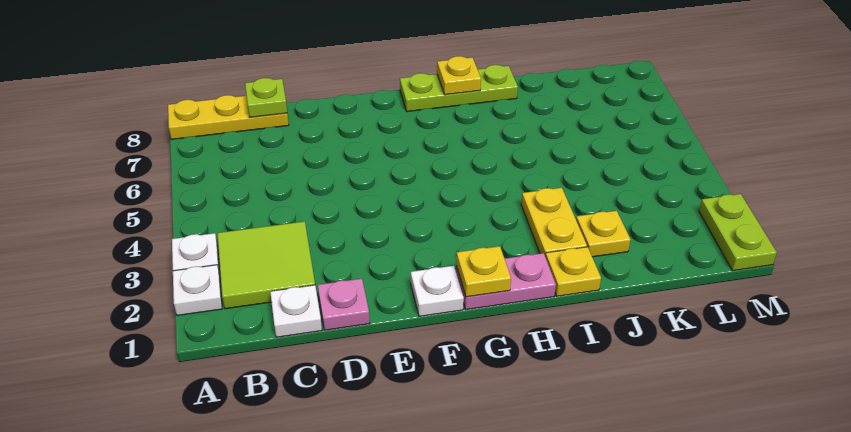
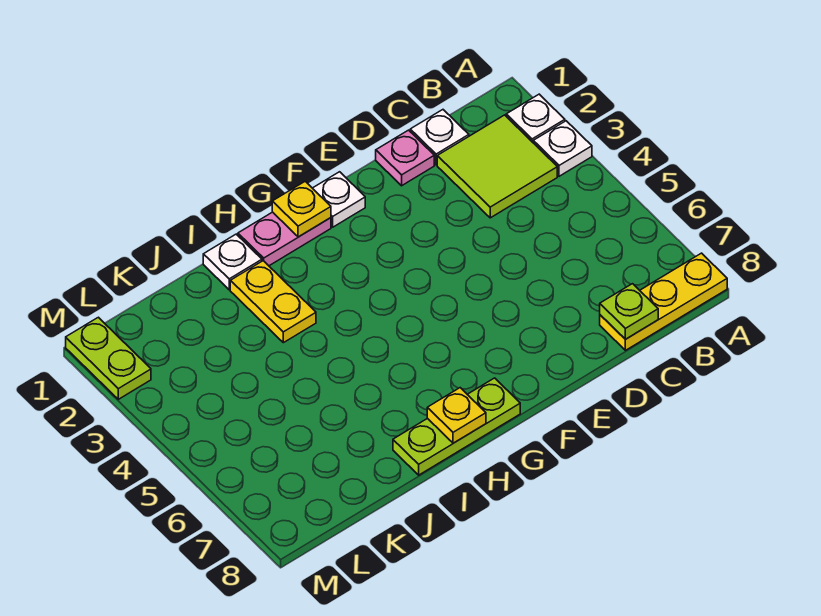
yellow 1x1 plate [545,247,601,296] -> white 1x1 plate [203,234,262,290]
yellow 1x1 plate [576,211,631,257] -> none

